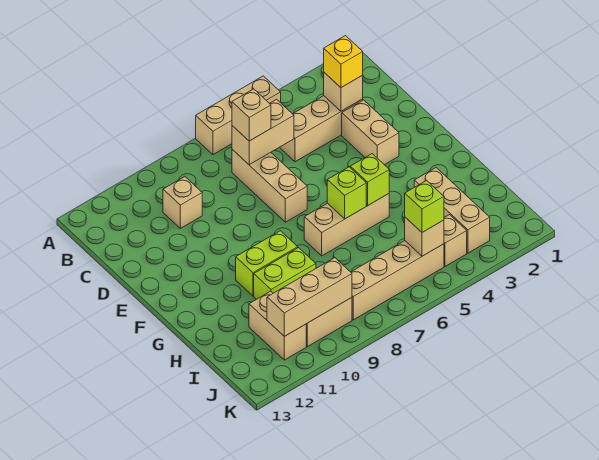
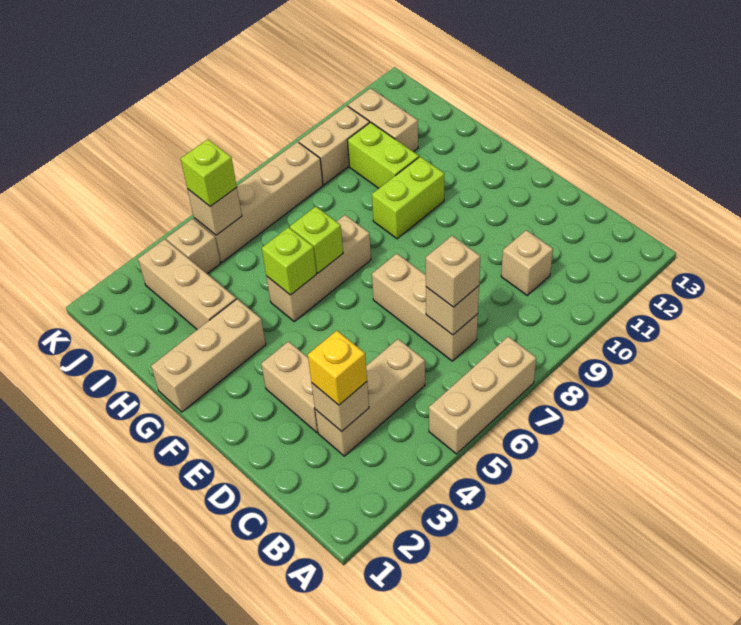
tan 1x2 brick [232,99,294,165] -> tan 1x1 brick [426,286,479,335]
lime 1x2 brick [254,248,316,299] -> lime 1x2 brick turned to [347,122,419,188]
tan 1x3 brick [267,258,352,336] -> tan 1x3 brick moved to [151,299,266,412]

